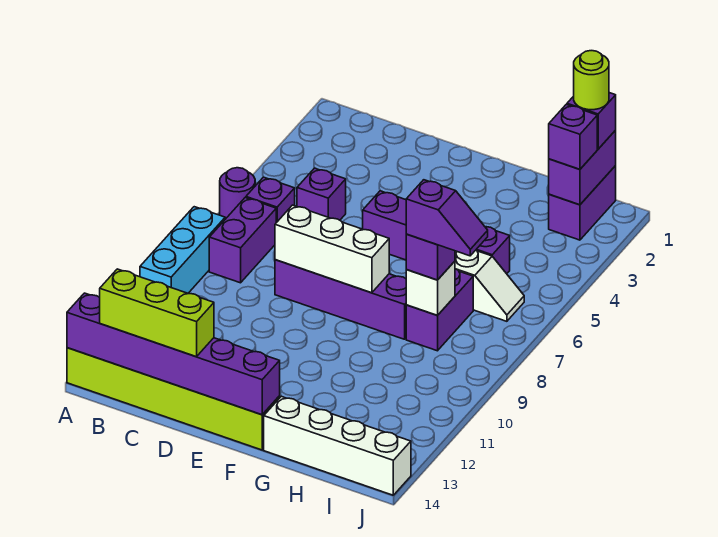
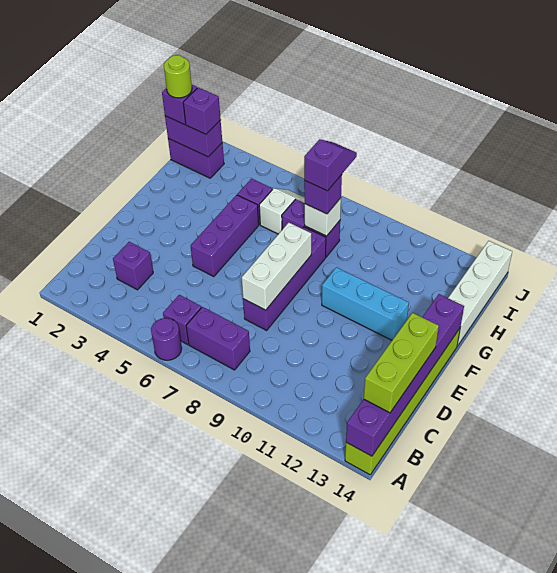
cyan 1x3 brick [140,207,225,293] -> cyan 1x3 brick moved to [322,267,409,340]
purple 1x1 brick [297,168,346,220] -> purple 1x1 brick moved to [113,242,153,290]

